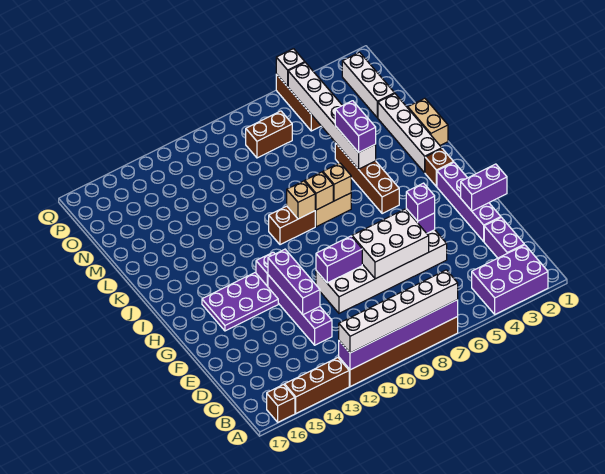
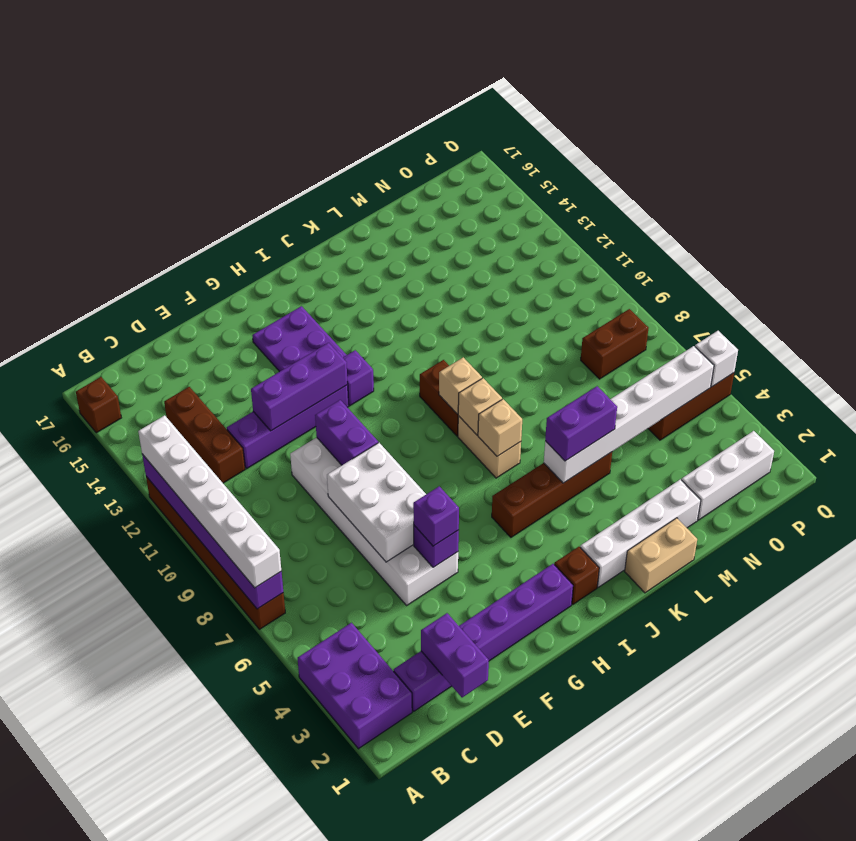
brown 1x3 brick [285,358,349,414] -> brown 1x3 brick moved to [164,387,245,483]
purple 1x2 brick [461,164,507,211] -> purple 1x2 brick moved to [421,613,489,697]
brown 1x2 brick [246,111,292,158] -> brown 1x2 brick turned to [581,309,648,379]

